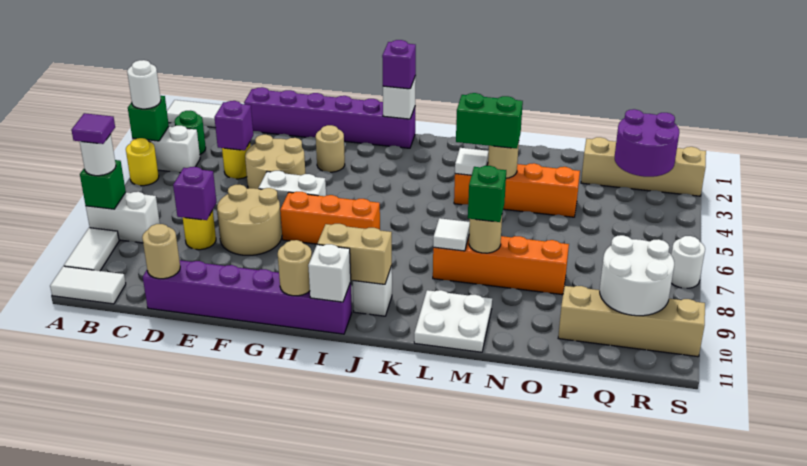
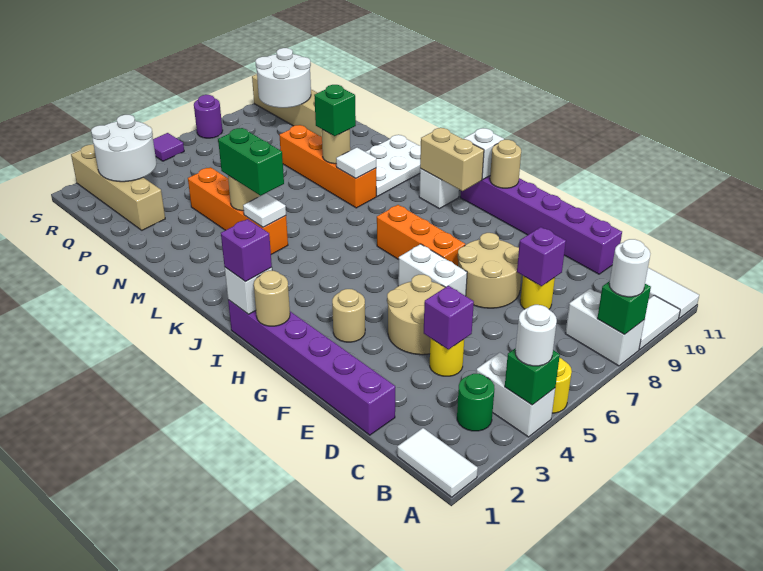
purple 1x1 tile [72,113,115,144] -> purple 1x1 tile moved to [153,133,184,161]
tan 1x1 round brick [142,224,180,279] -> tan 1x1 round brick moved to [254,271,290,326]
white 2x2 plate [414,290,492,352] -> white 2x3 plate [365,135,421,196]
purple 2x2 round brick [615,109,679,177] -> white 2x2 round brick [91,115,156,182]
white 1x1 round brick [671,236,705,288] -> purple 1x1 round brick [194,95,223,138]

